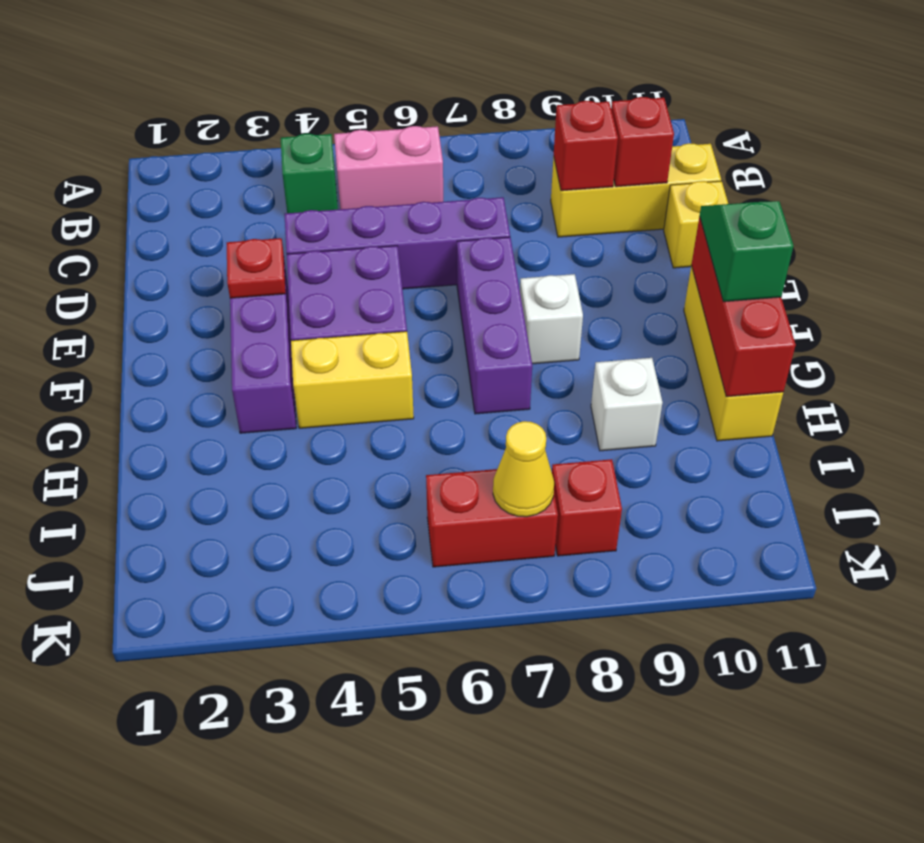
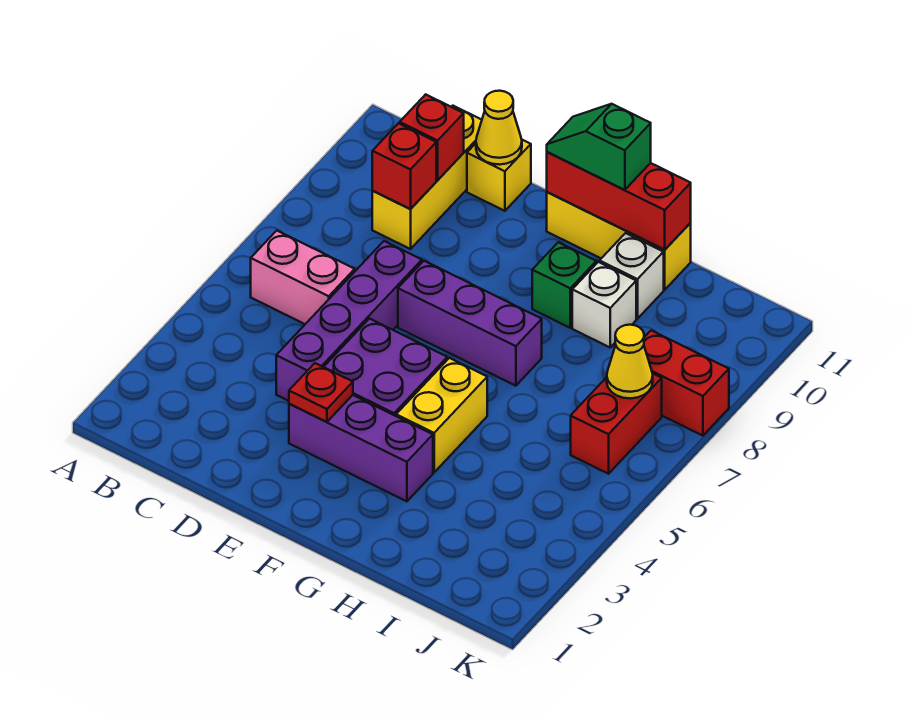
green 1x1 brick [281,134,338,213] -> green 1x1 brick moved to [532,242,596,328]
pink 1x2 brick [334,126,443,209] -> pink 1x2 brick turned to [251,231,355,324]
none -> yellow 1x1 cone [476,91,522,165]
white 1x1 brick [520,274,583,364] -> white 1x1 brick moved to [600,233,664,319]
red 1x1 brick [552,459,622,556] -> red 1x2 brick [644,330,729,436]

